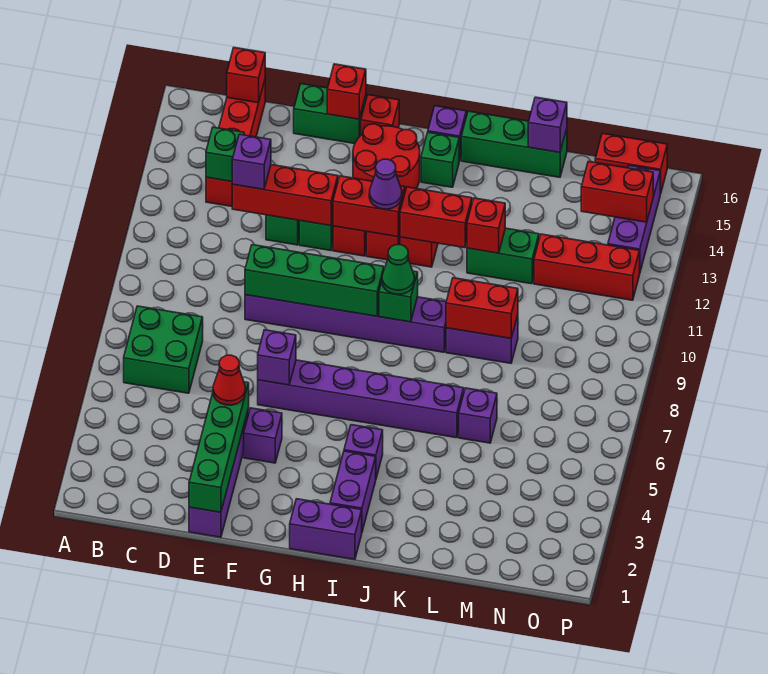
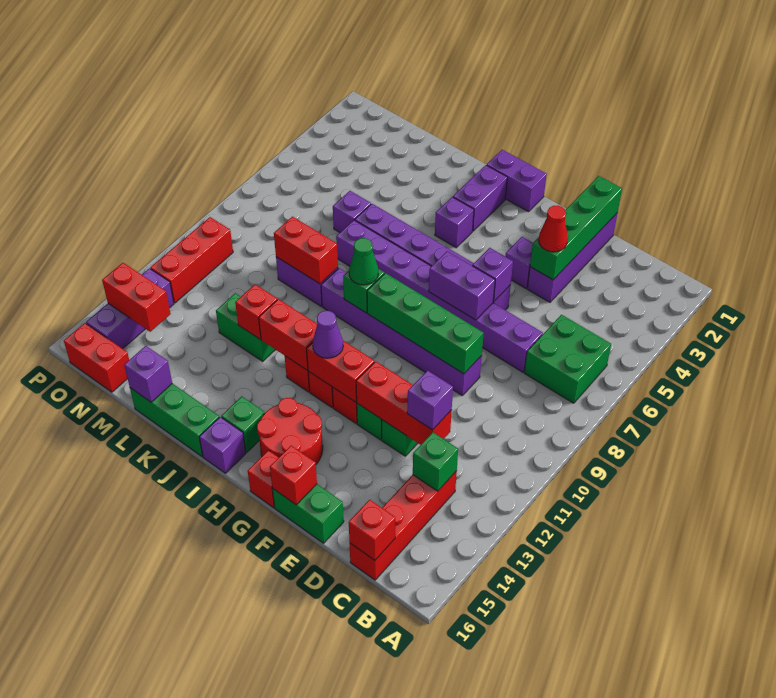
none -> purple 1x8 brick [336,220,543,372]
none -> purple 1x2 brick [429,251,495,320]
red 1x3 brick [534,234,640,300] -> red 1x3 brick turned to [151,217,233,303]

